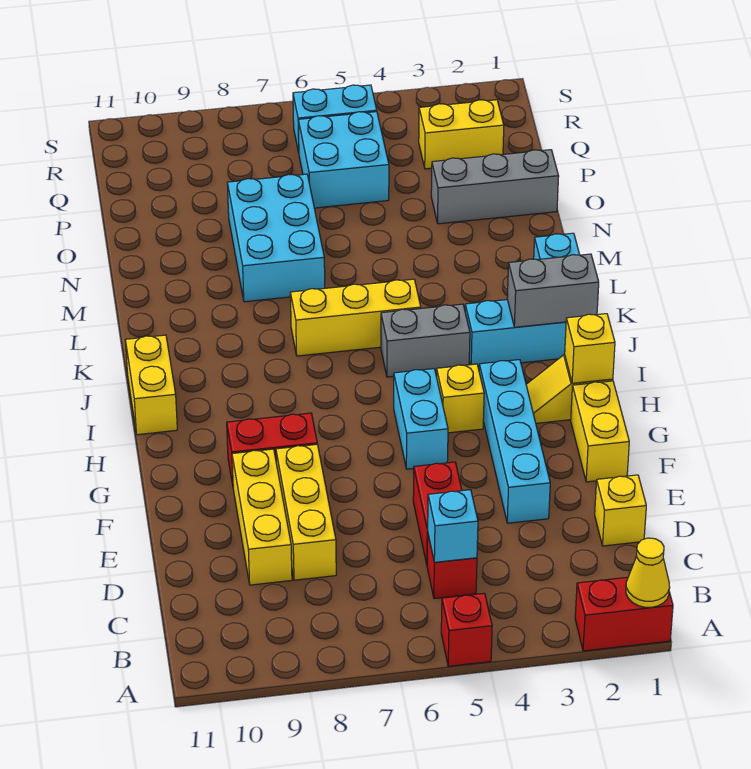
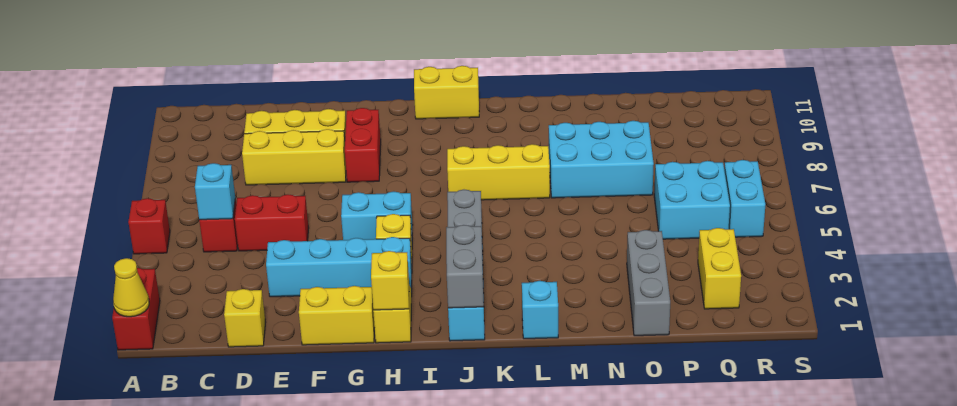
yellow 1x3 brick [290,279,421,356] -> yellow 1x3 brick turned to [447,144,550,200]

